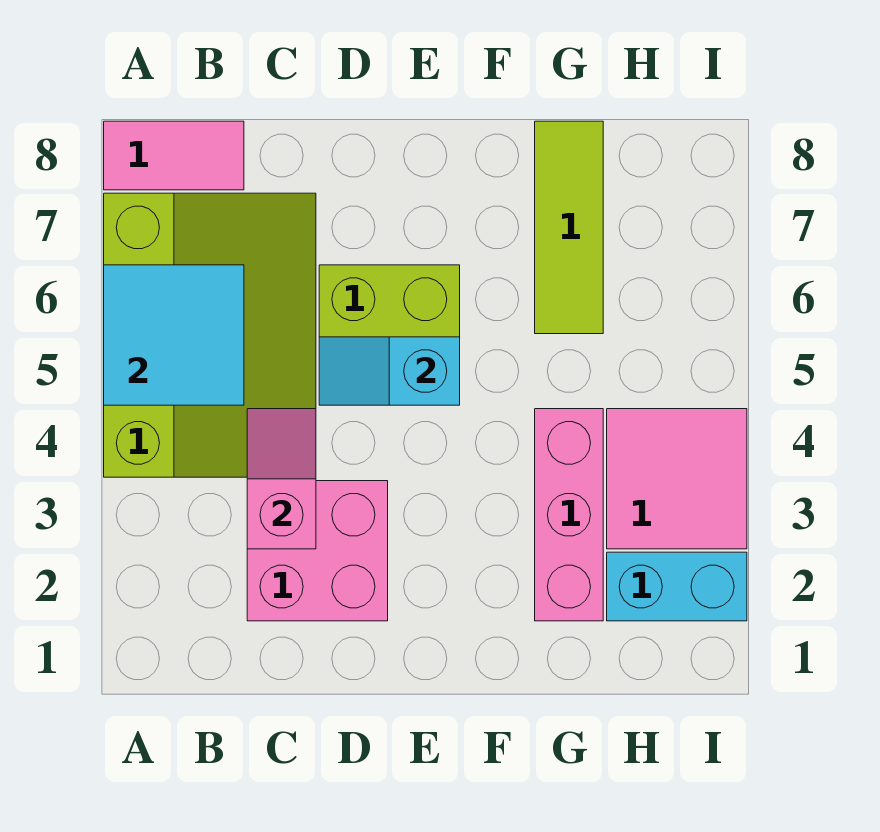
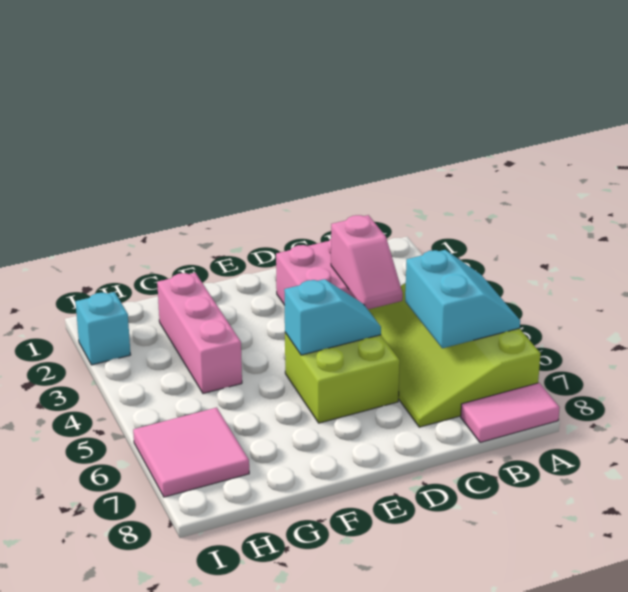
cyan 2x2 tile [104,265,244,405] -> cyan 2x2 slope [405,250,520,348]
lime 1x3 tile [535,121,603,334] -> none
cyan 1x2 brick [607,552,747,621] -> cyan 1x1 brick [76,292,131,365]
pink 2x2 tile [607,409,747,549] -> pink 2x2 tile moved to [133,408,249,497]

